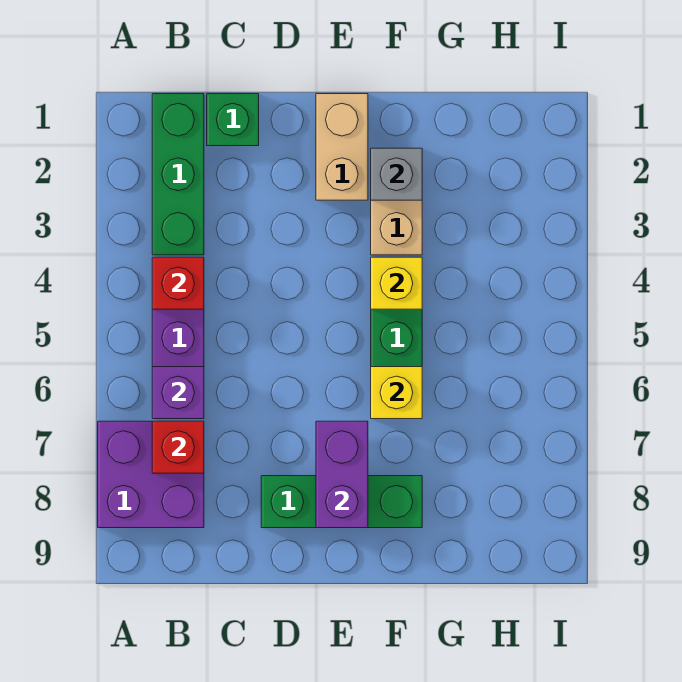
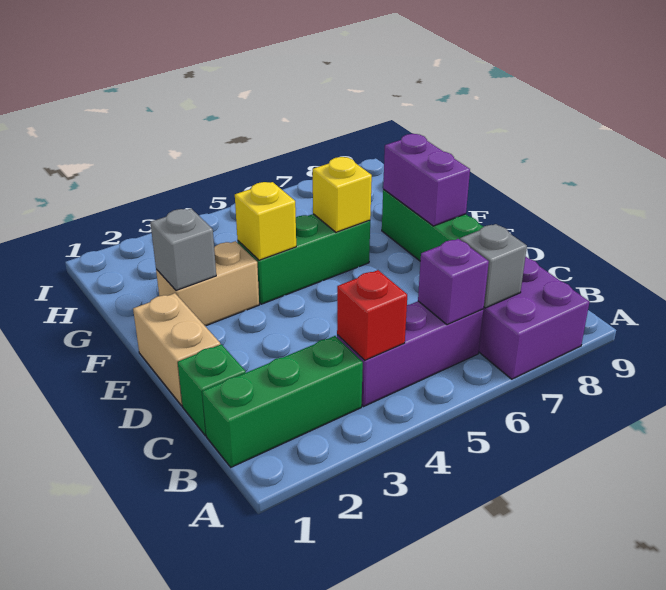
red 1x1 brick [152,421,204,473] -> grey 1x1 brick [460,224,527,308]
tan 1x2 brick [316,94,368,200] -> tan 1x2 brick turned to [133,293,220,406]
purple 1x2 brick [316,421,368,528] -> purple 1x2 brick turned to [383,134,470,226]

